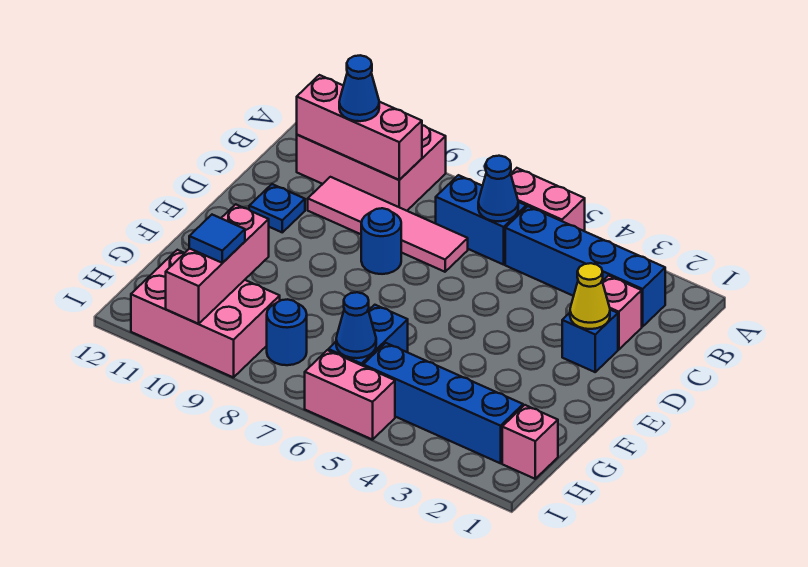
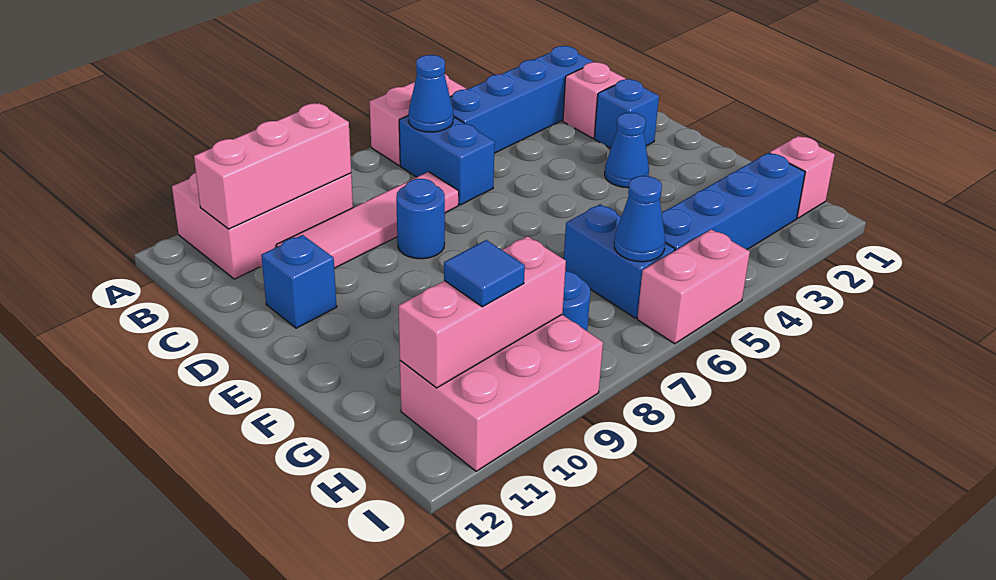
blue 1x2 brick [436,175,526,265] -> blue 1x2 brick turned to [399,116,495,205]
blue 1x1 cone [339,55,379,121] -> blue 1x1 cone moved to [605,113,649,188]
yellow 1x1 cone [570,263,610,329] -> none
blue 1x1 plate [249,184,305,232] -> blue 1x1 brick [261,235,337,328]
pink 1x3 brick [166,204,269,324] -> pink 1x3 brick turned to [399,236,566,388]

